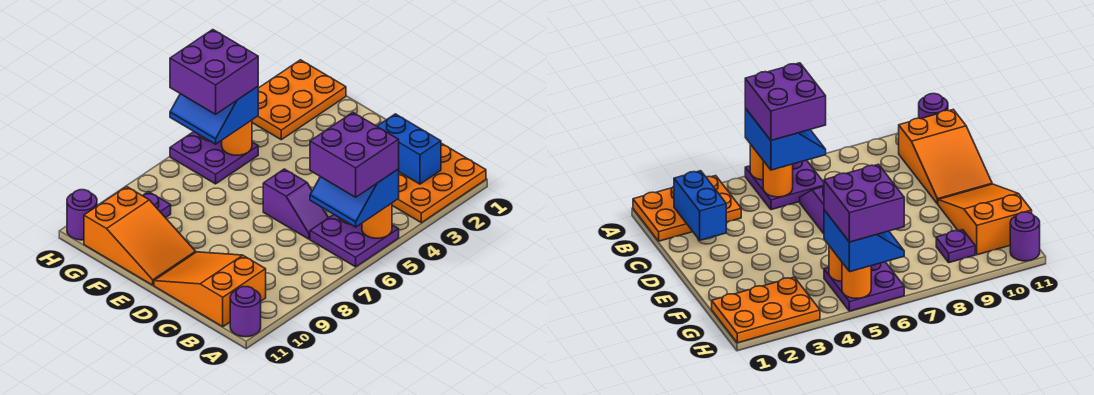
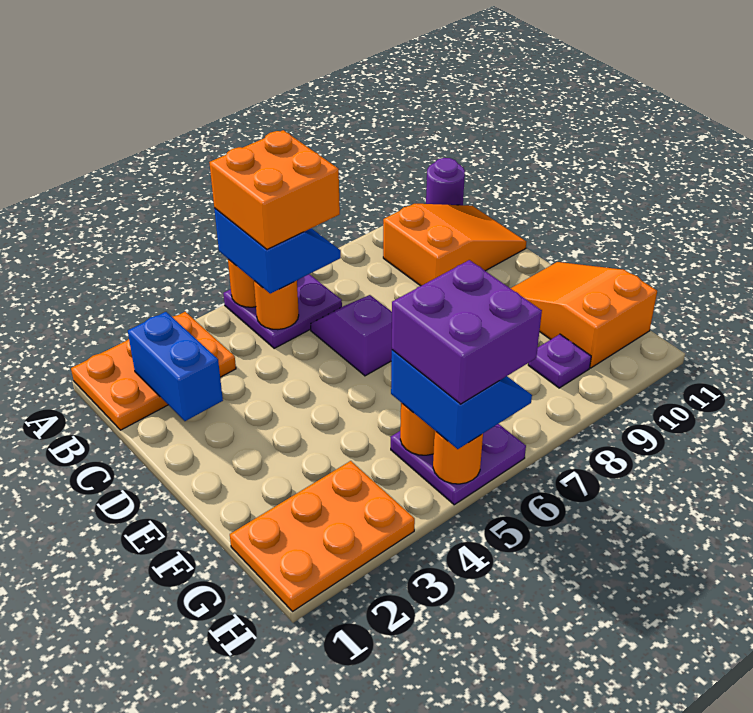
purple 2x2 brick [310,113,399,197] -> orange 2x2 brick [209,130,340,249]
orange 2x3 slope [154,252,266,327] -> orange 2x3 slope turned to [383,204,526,286]
purple 1x1 round brick [67,190,97,240] -> none

